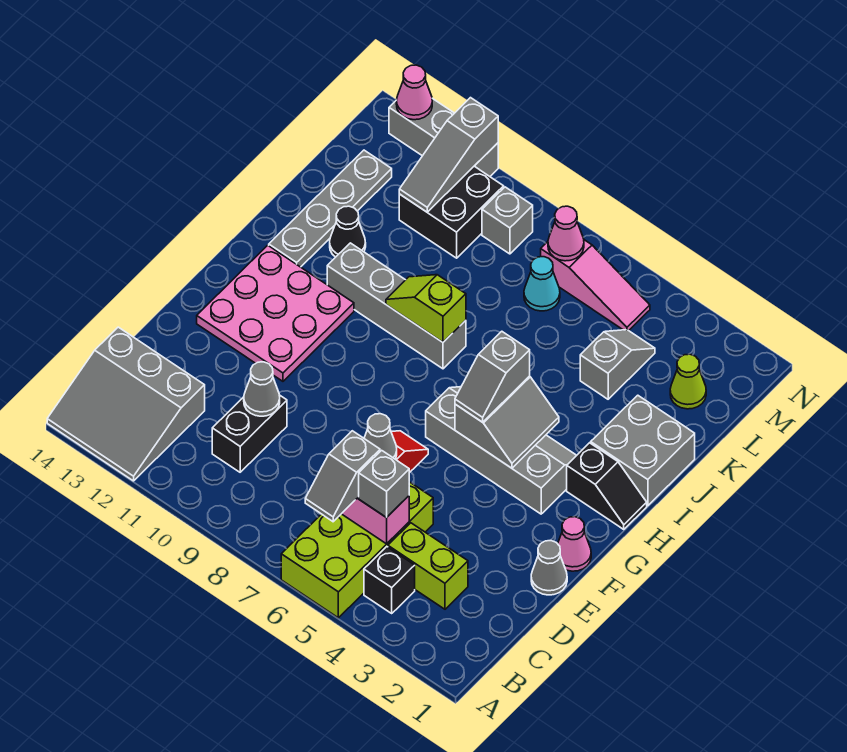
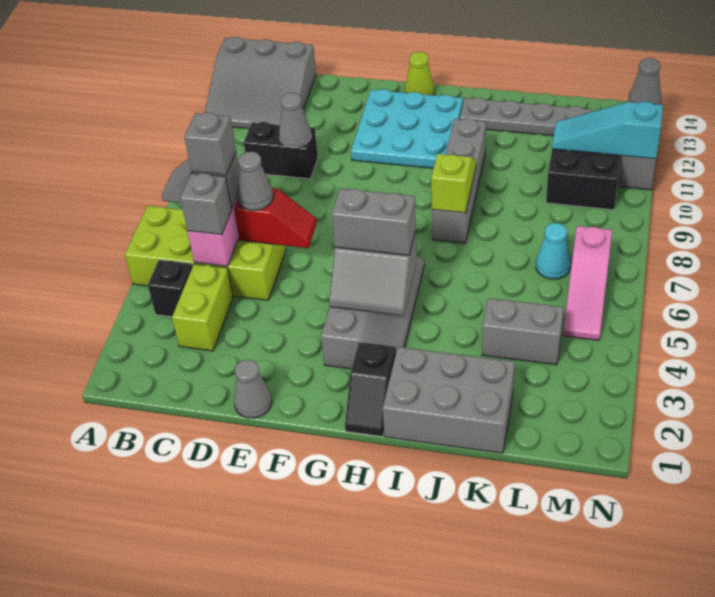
grey 3x3 slope [47,327,205,481] -> grey 3x3 slope turned to [205,37,316,129]
pink 1x1 cone [558,517,591,571] -> none
pink 3x3 plate [197,245,354,381] -> cyan 3x3 plate [351,89,463,168]
grey 1x2 slope [455,331,530,422] -> grey 1x2 brick [332,188,416,255]
grey 2x2 brick [591,395,695,506] -> grey 2x3 brick [383,347,515,453]
black 1x1 cone [330,206,366,257] -> none
grey 1x2 slope [580,330,655,399] -> grey 1x2 brick [482,298,564,365]
lime 1x1 cone [670,354,706,409] -> lime 1x1 cone moved to [405,52,434,95]
grey 1x3 slope [399,98,498,212] -> cyan 1x3 slope [552,101,663,159]
pink 1x1 cone [548,206,584,261] -> none
grey 1x1 brick [482,187,533,254] -> grey 1x1 brick moved to [184,113,236,175]
pink 1x1 cone [396,65,432,120] -> grey 1x1 cone [628,58,662,105]

